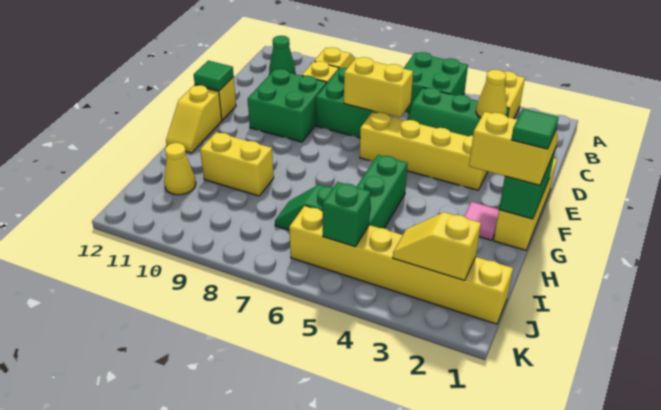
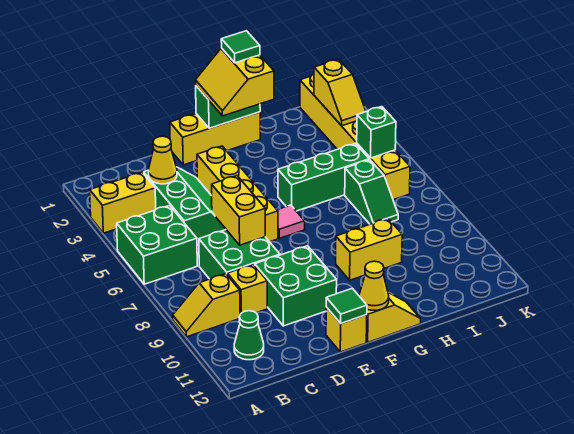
pink 1x1 tile [464,202,499,240] -> pink 1x1 tile moved to [278,205,305,238]
yellow 1x2 brick [200,132,274,196] -> yellow 1x2 brick turned to [336,218,402,280]
yellow 1x1 cone [164,143,196,195] -> yellow 1x1 cone moved to [359,261,389,310]

